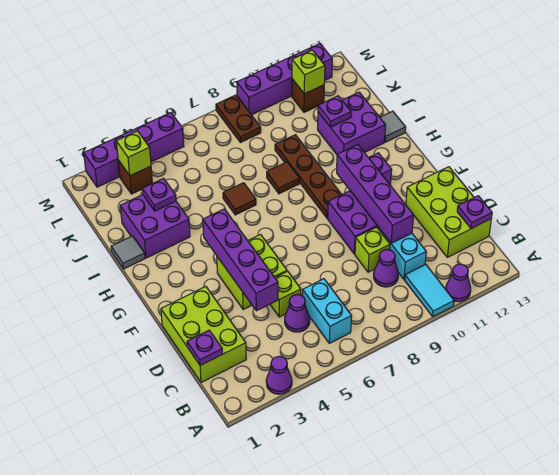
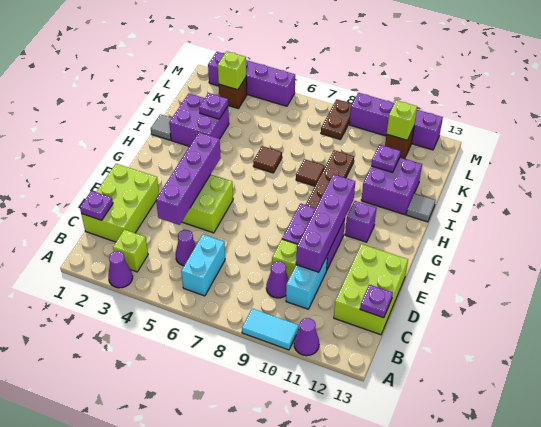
cyan 1x2 tile [405,265,454,316] -> cyan 1x2 tile turned to [242,309,299,350]
lime 1x1 brick [270,271,301,317] -> lime 1x1 brick moved to [113,230,148,272]

